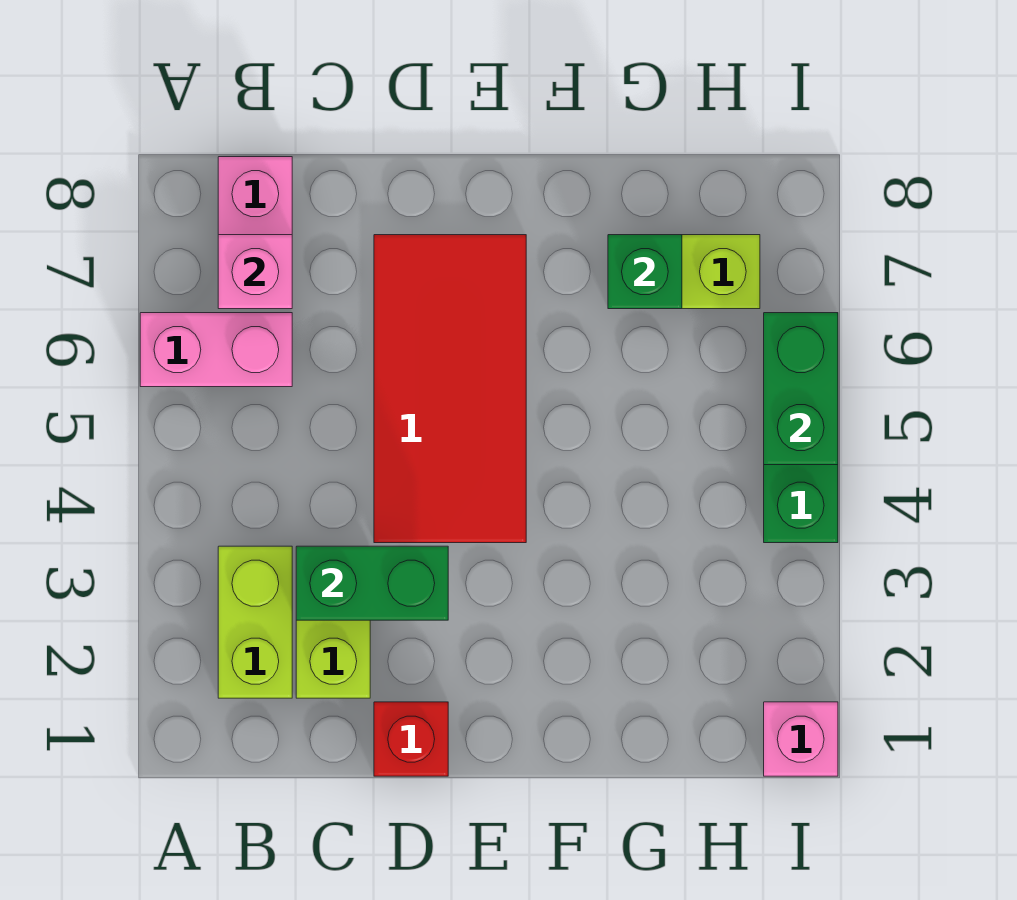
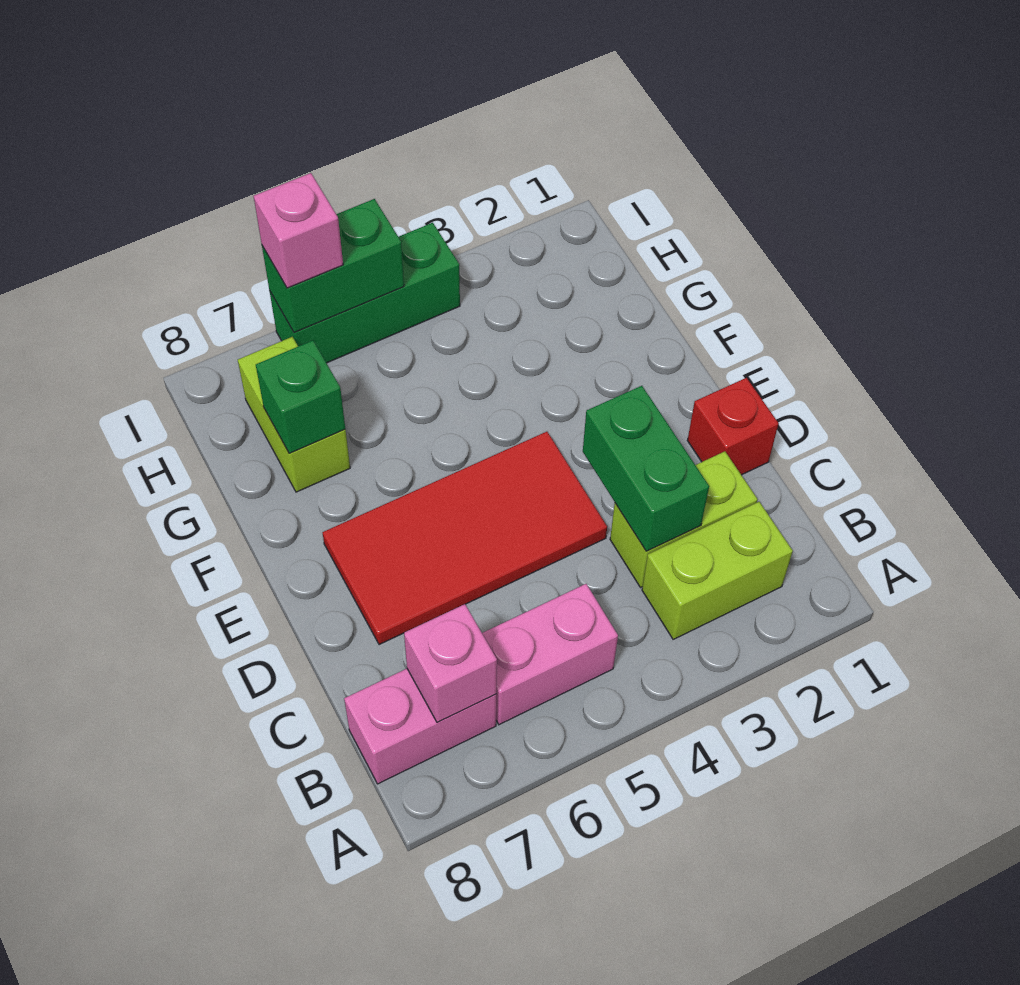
pink 1x2 brick [140,313,292,387] -> pink 1x2 brick turned to [482,584,618,725]
pink 1x1 brick [764,702,838,776] -> pink 1x1 brick moved to [254,173,343,288]

